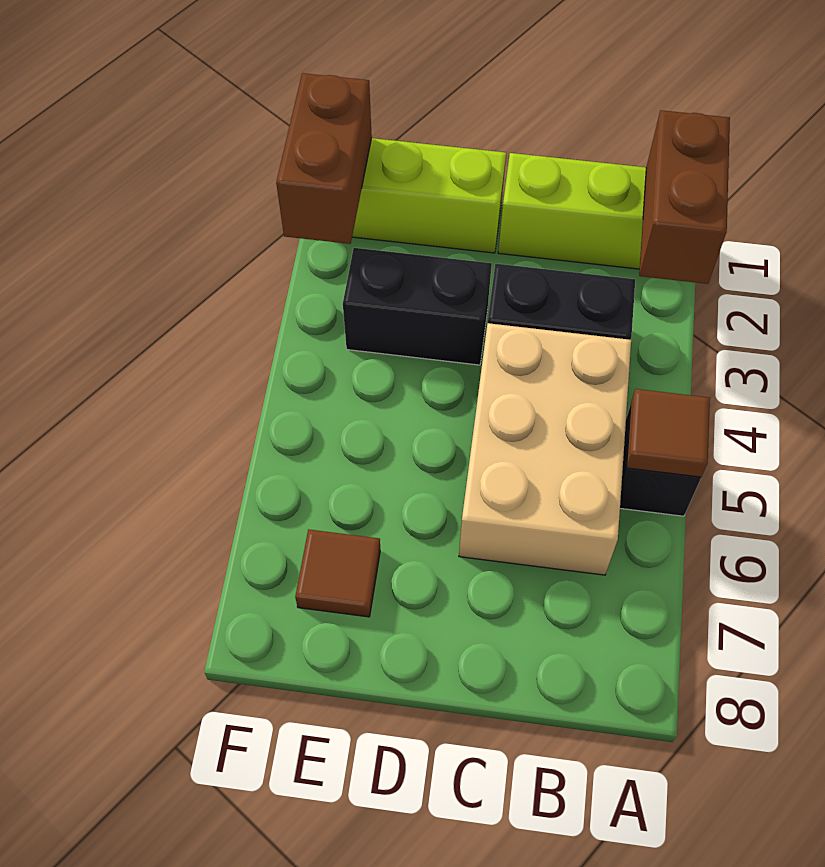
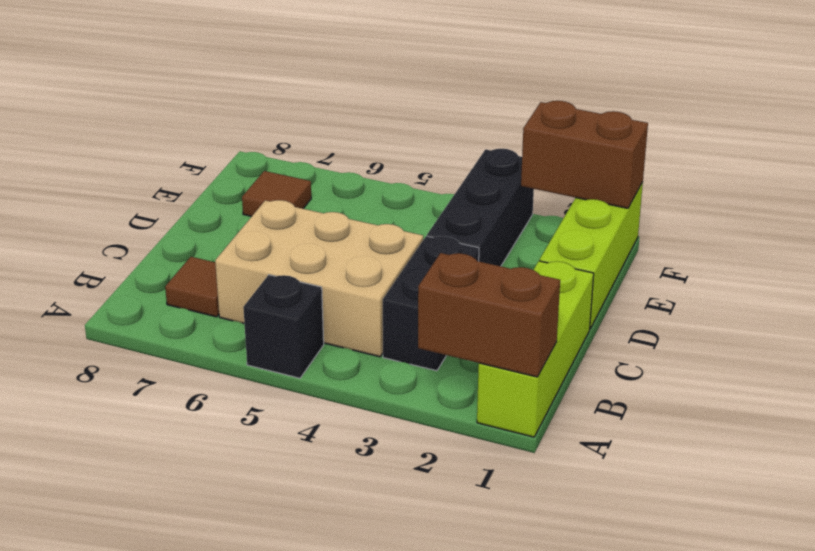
brown 1x1 tile [627,389,710,477] -> brown 1x1 tile moved to [165,257,219,317]
black 1x2 brick [343,248,492,365] -> black 1x3 brick [427,149,534,266]

